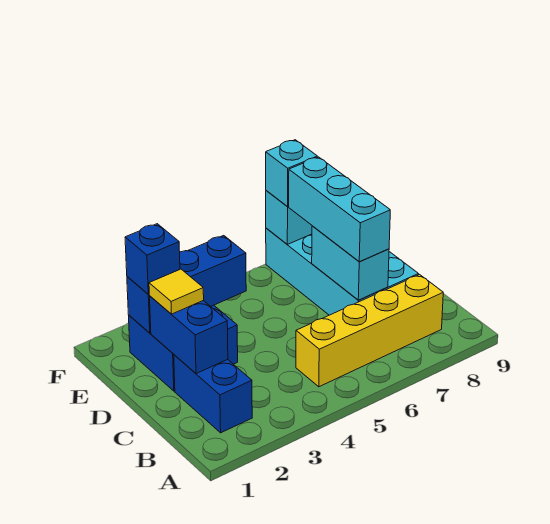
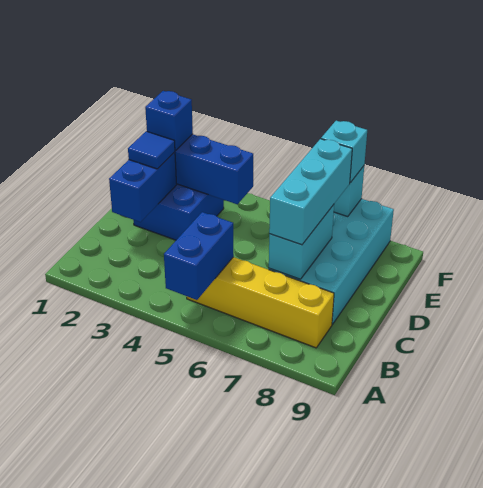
blue 1x2 brick [174,355,252,433] -> blue 1x2 brick moved to [164,212,234,300]
yellow 1x1 tile [149,269,204,314] -> blue 1x1 tile [128,131,175,169]

